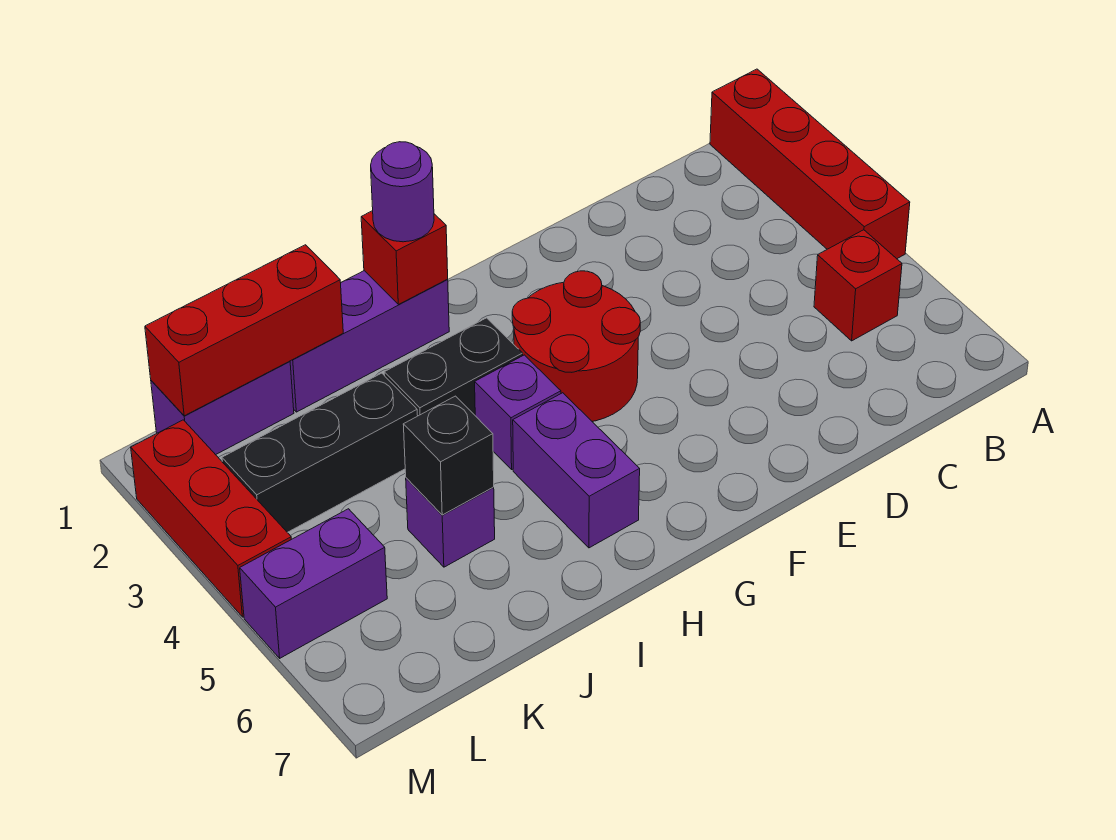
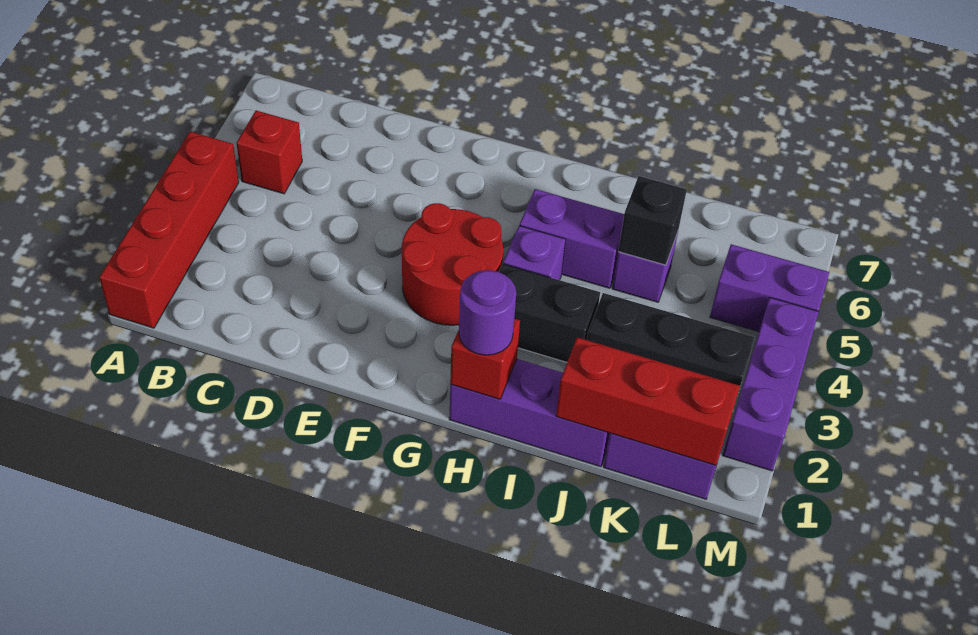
purple 1x2 brick [513,393,640,548] -> purple 1x2 brick turned to [520,189,624,288]
red 1x3 brick [131,420,291,617] -> purple 1x3 brick [723,298,819,471]

